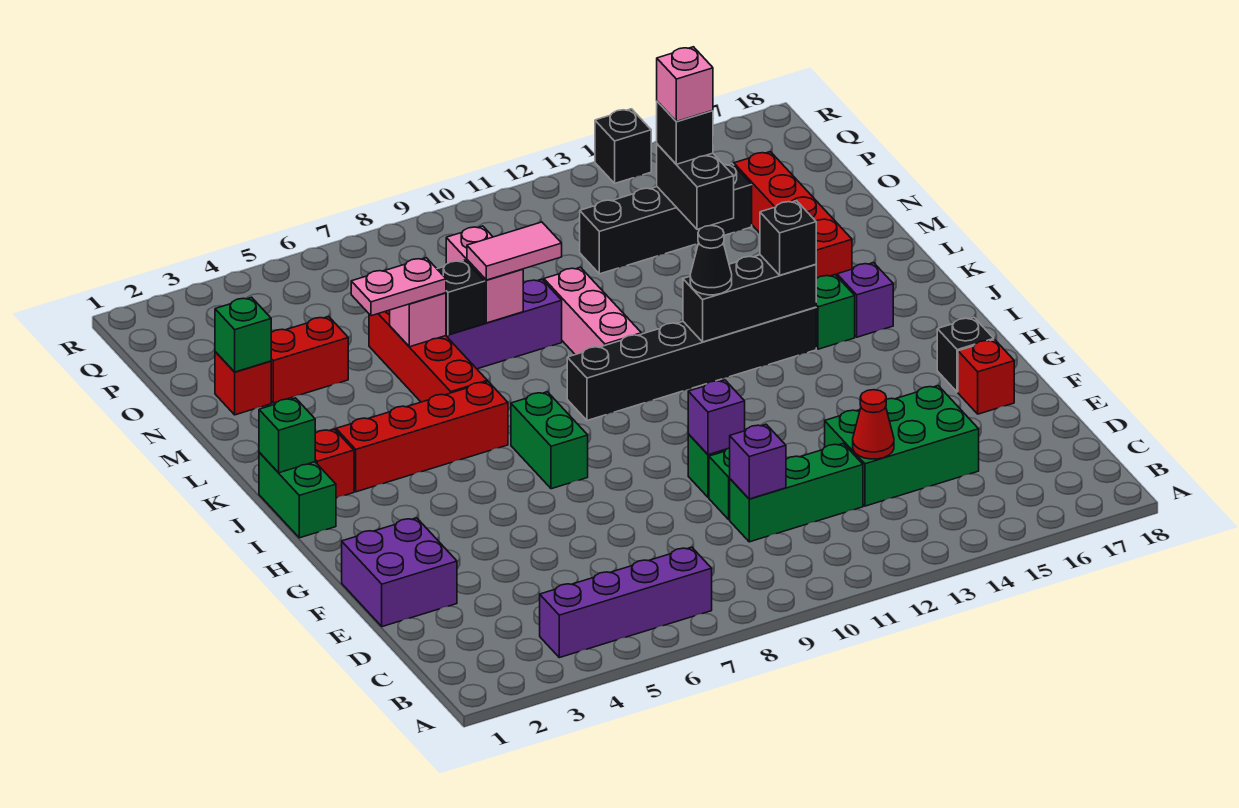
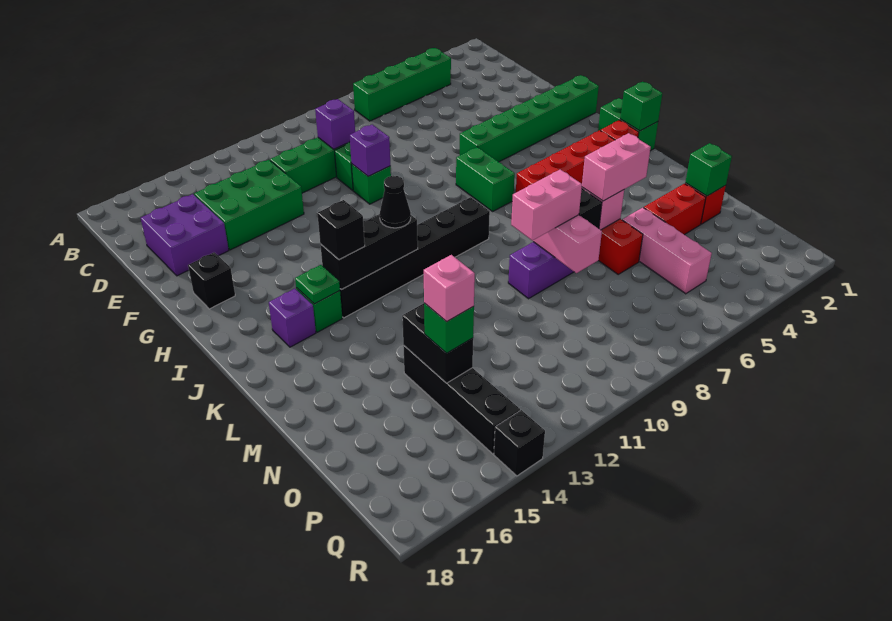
purple 1x4 brick [540,547,712,658] -> green 1x4 brick [353,48,451,121]
red 1x1 cone [853,390,894,459] -> none
purple 2x2 brick [342,518,457,627] -> purple 2x2 brick moved to [141,194,229,276]
red 1x1 brick [958,340,1014,414] -> none
none -> green 1x6 brick [460,75,599,162]
none -> green 1x1 plate [295,265,340,304]
pink 1x3 brick [544,267,641,355] -> pink 1x3 brick moved to [622,208,712,294]
red 1x4 brick [734,152,852,279] -> none
pink 1x2 plate [351,258,446,316] -> pink 1x2 brick [582,133,651,201]
pink 1x2 tile [467,222,562,280] -> pink 1x2 brick [511,169,582,240]
black 1x4 brick [580,164,752,274] -> black 1x4 brick turned to [403,346,520,454]
black 1x1 brick [657,101,713,164] -> green 1x1 brick [424,303,474,353]

